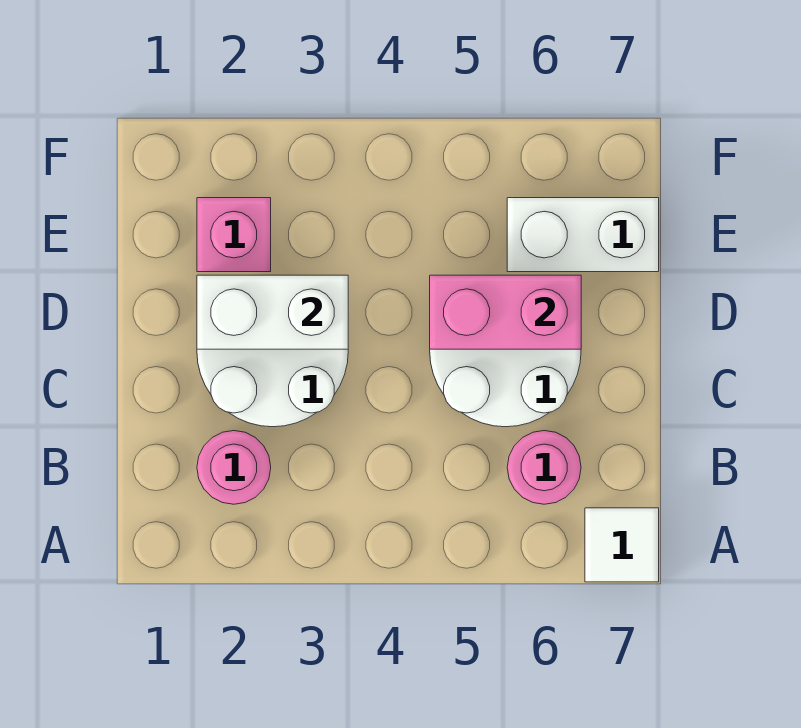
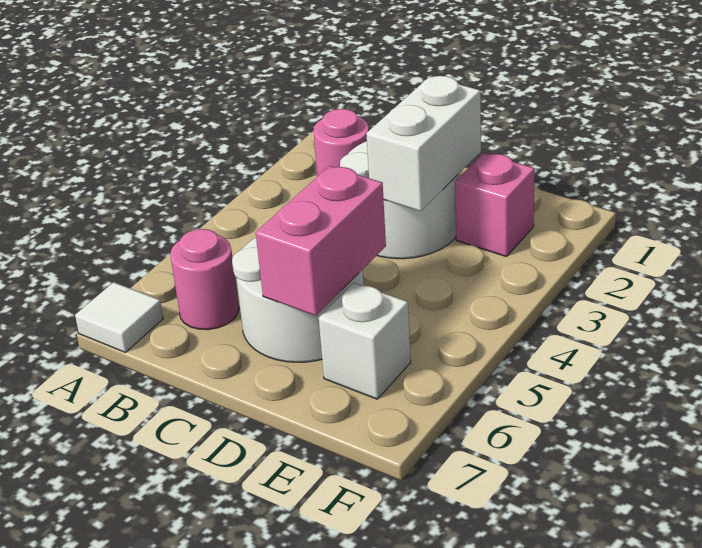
white 1x2 brick [507,198,659,272] -> white 1x1 brick [319,283,411,399]

